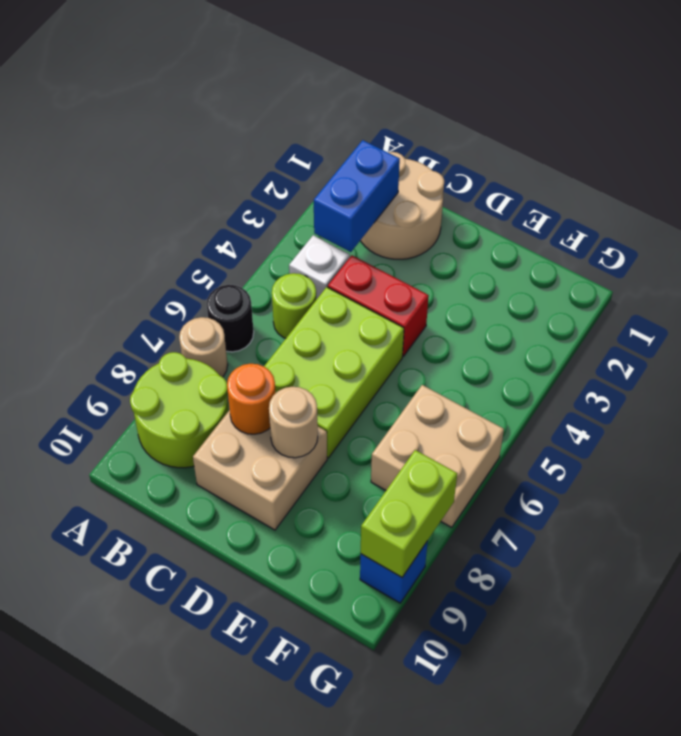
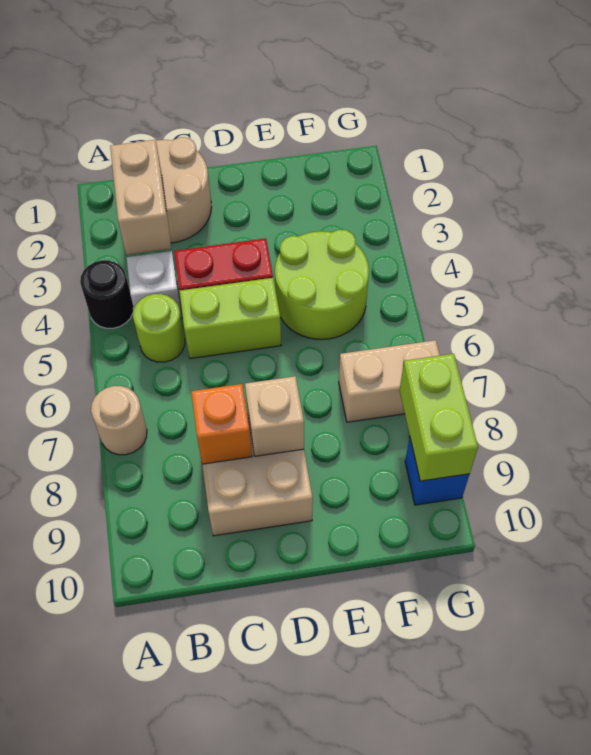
black 1x1 round brick [207,285,254,352] -> black 1x1 round brick moved to [80,260,134,328]
lime 2x2 round brick [130,352,229,468] -> lime 2x2 round brick moved to [275,230,369,340]
blue 1x2 brick [314,140,400,252] -> tan 1x2 brick [110,140,171,255]
lime 2x3 brick [264,287,404,458] -> lime 1x2 brick [179,278,281,359]
orange 1x1 round brick [227,364,276,434] -> orange 1x1 brick [191,384,252,464]
tan 1x1 round brick [269,387,318,458] -> tan 1x1 brick [245,376,304,456]
tan 2x2 brick [371,385,504,527] -> tan 1x2 brick [339,340,440,422]

